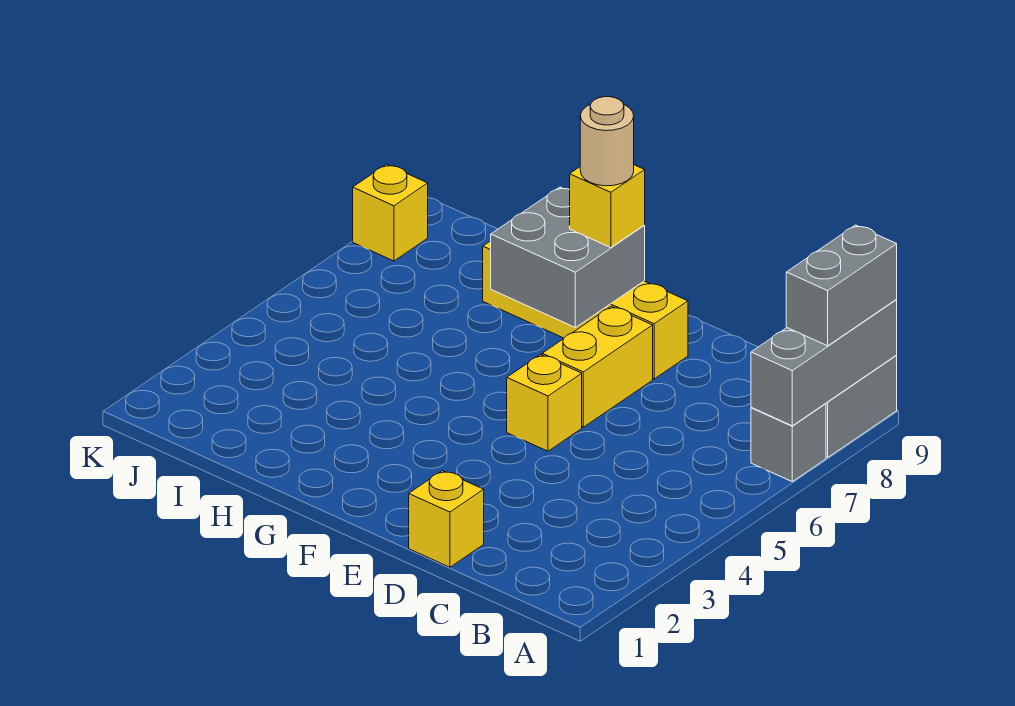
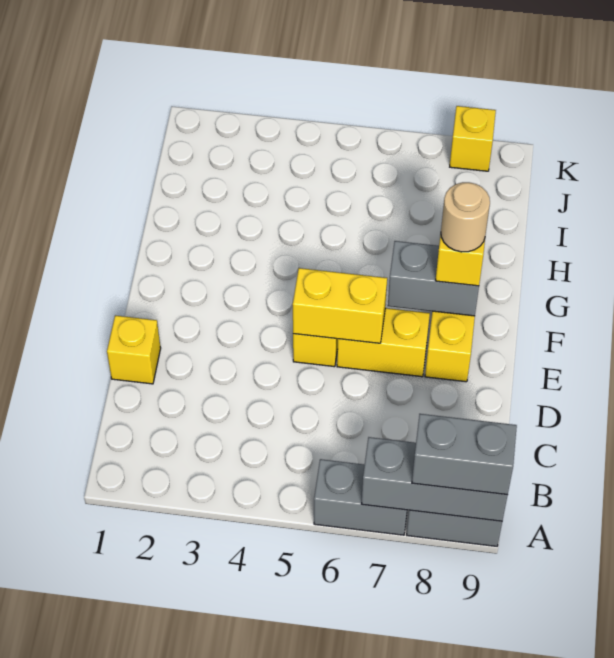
grey 1x1 brick [751,404,826,482] -> grey 1x2 brick [314,459,407,535]
none -> yellow 1x2 brick [293,268,387,343]
grey 2x2 brick [491,187,645,327] -> grey 1x2 brick [388,241,479,316]

